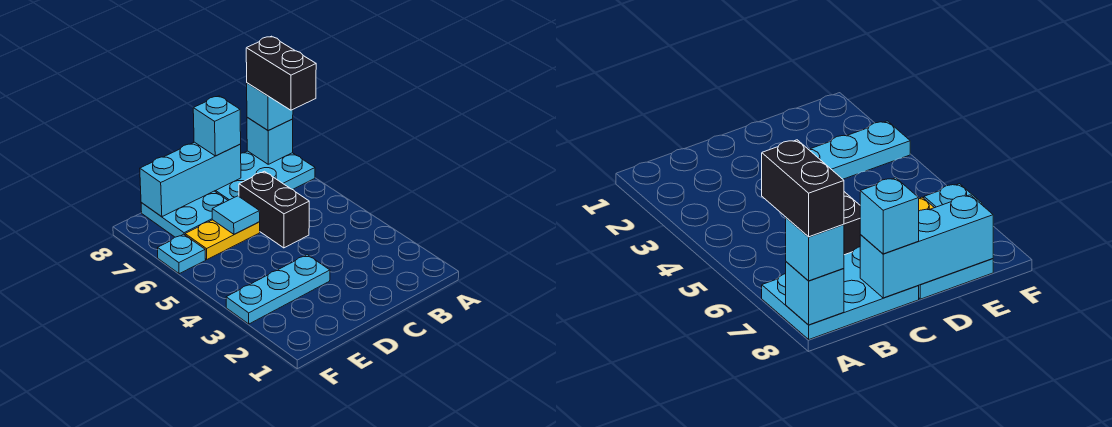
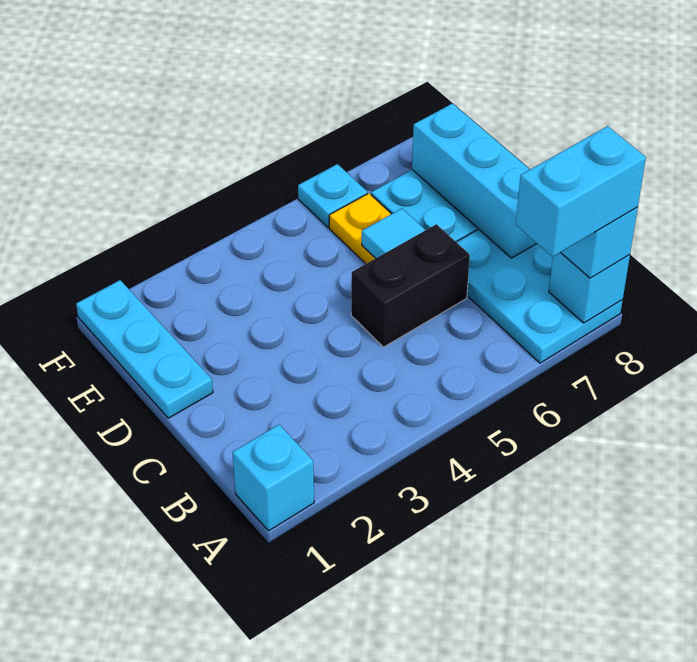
black 1x2 brick [246,36,316,110] -> cyan 1x2 brick [516,126,646,257]
cyan 1x1 brick [193,96,241,156] -> cyan 1x1 brick moved to [232,425,314,531]
cyan 1x3 plate [226,255,330,324] -> cyan 1x3 plate moved to [76,280,213,418]

